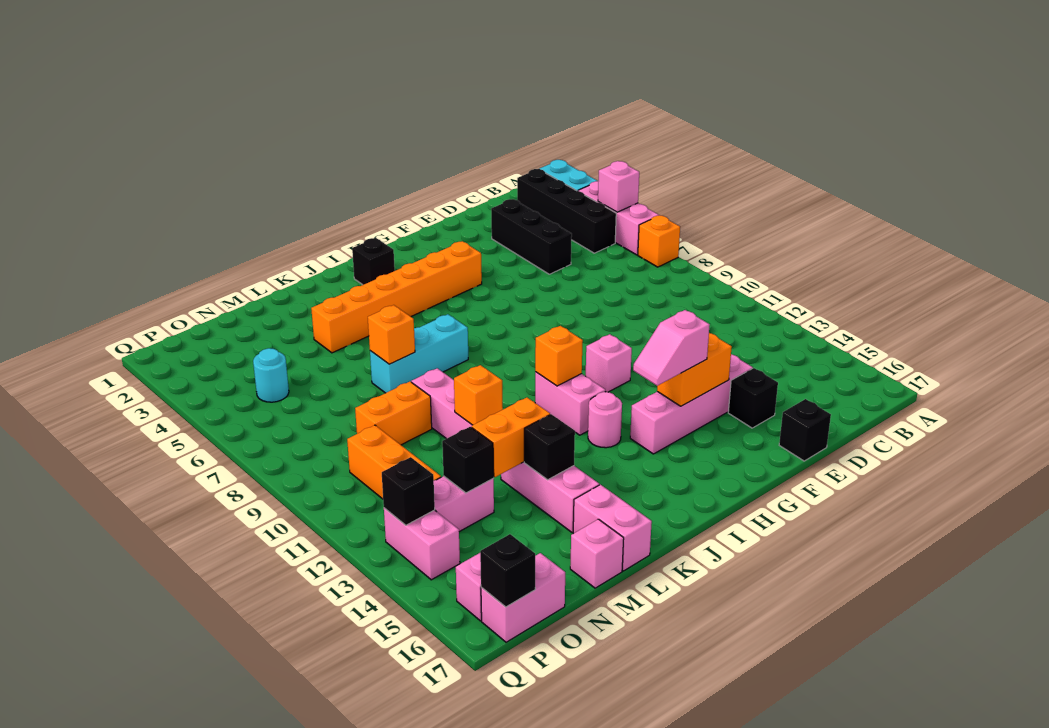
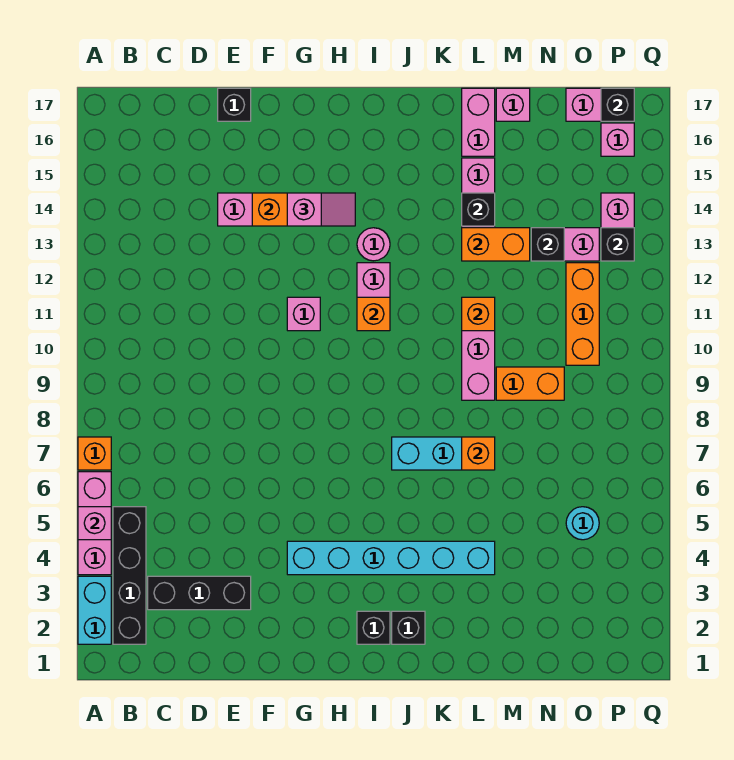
black 1x3 brick [491,199,572,274] -> black 1x3 brick turned to [148,576,251,610]
black 1x1 brick [728,368,778,428] -> black 1x1 brick moved to [392,611,425,644]
orange 1x6 brick [311,241,482,353] -> cyan 1x6 brick [287,541,495,575]

